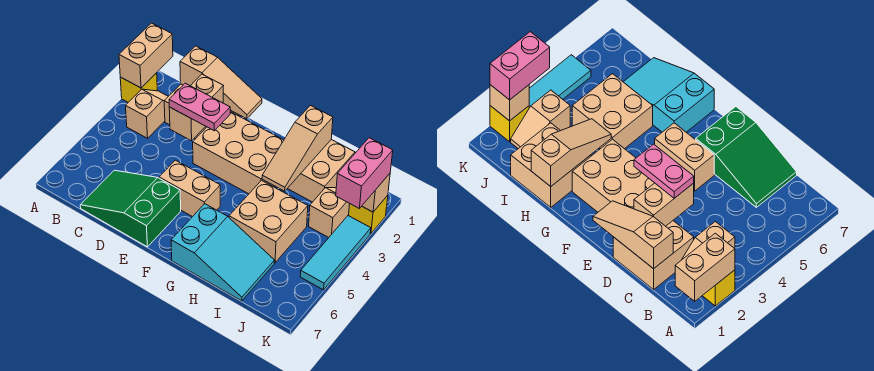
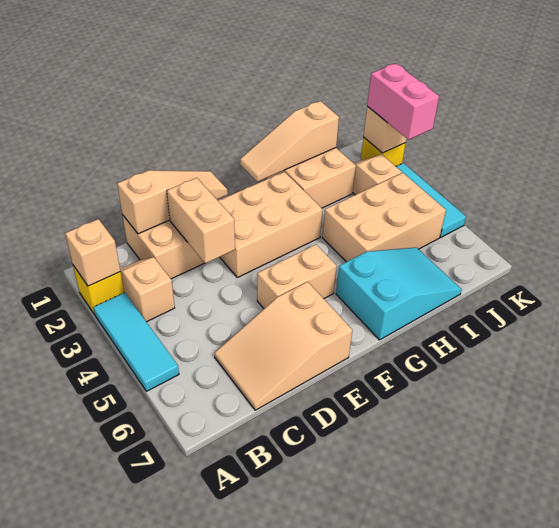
tan 1x2 brick [119,23,173,88] -> tan 1x1 brick [65,219,120,286]
none -> cyan 1x3 tile [93,292,179,391]
green 2x3 slope [80,170,181,247] -> tan 2x3 slope [215,282,352,410]
pink 1x2 plate [169,83,230,131] -> none
tan 1x3 slope [262,106,333,191] -> tan 1x3 slope turned to [240,101,339,182]
tan 2x2 brick [229,181,308,263] -> tan 2x3 brick [323,173,446,262]

